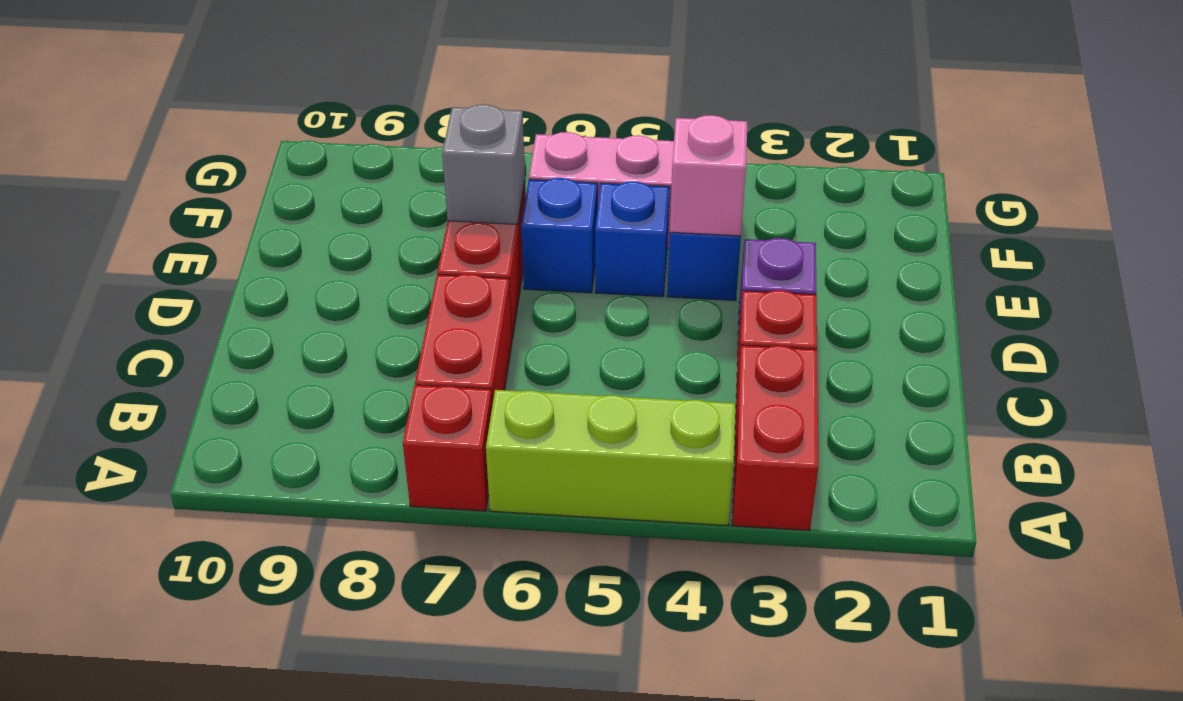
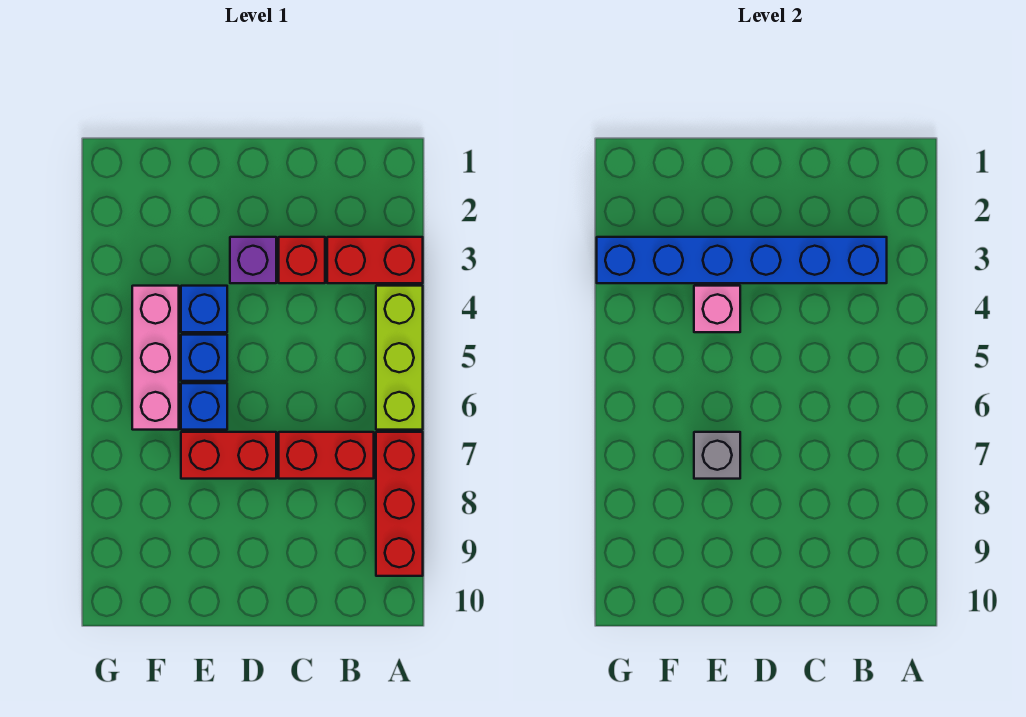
red 1x1 brick [403,385,492,511] -> red 1x3 brick [376,432,423,576]
none -> blue 1x6 brick [597,237,887,283]

